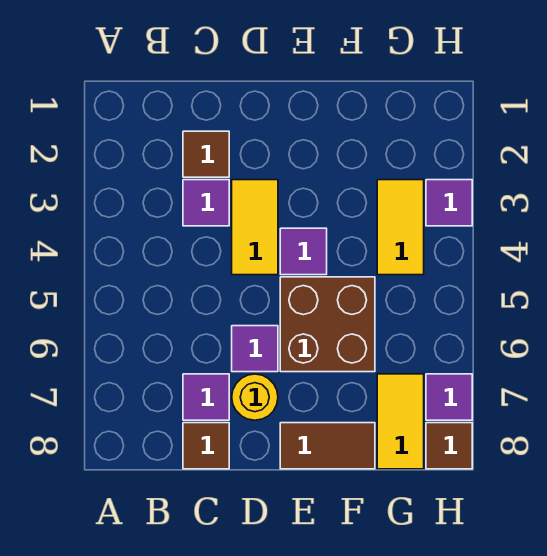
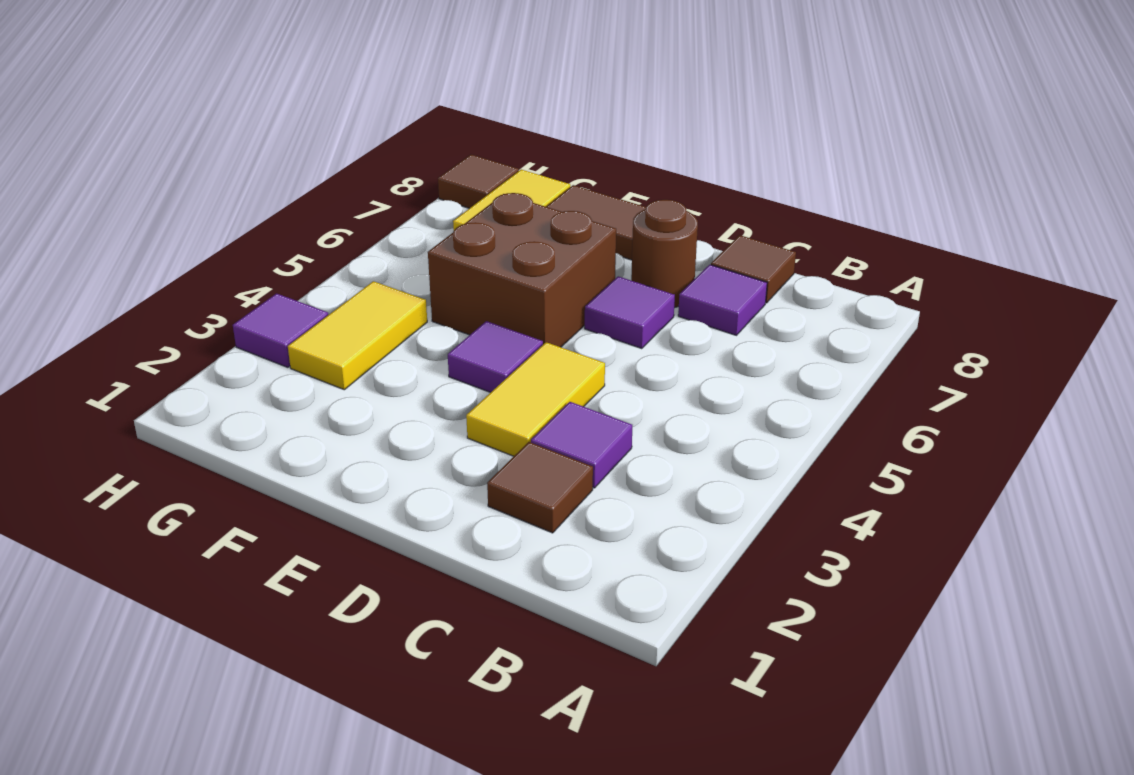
yellow 1x1 round brick [232,374,278,420] -> brown 1x1 round brick [631,200,698,308]
purple 1x1 tile [426,374,472,420] -> none

